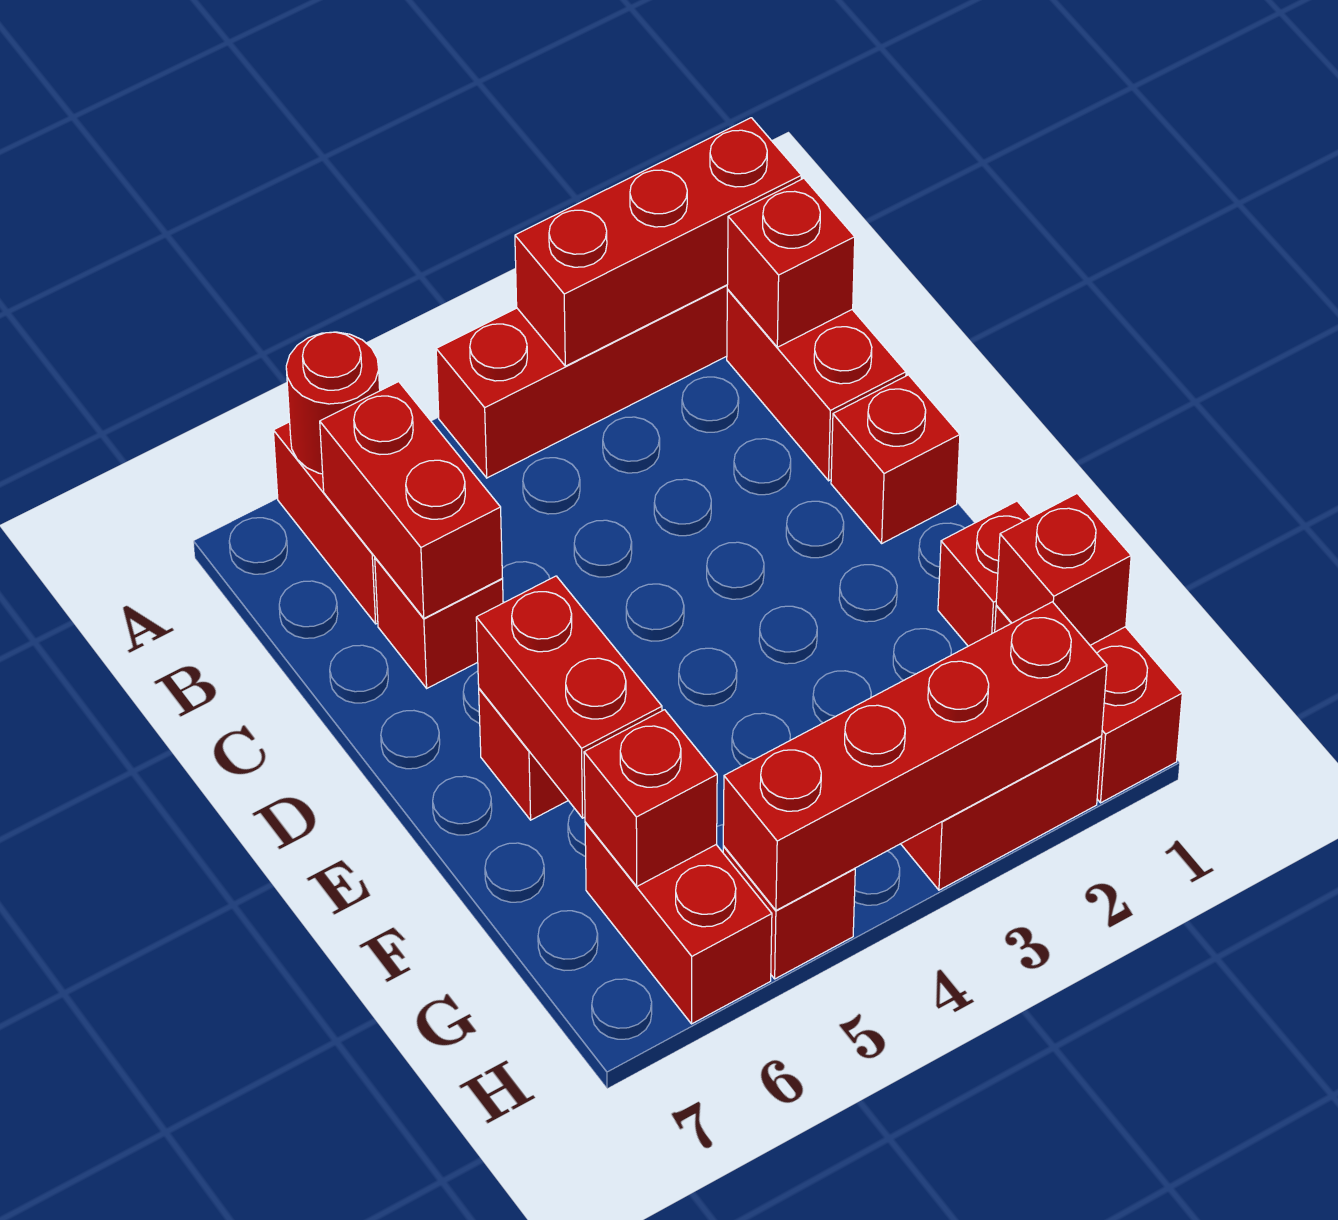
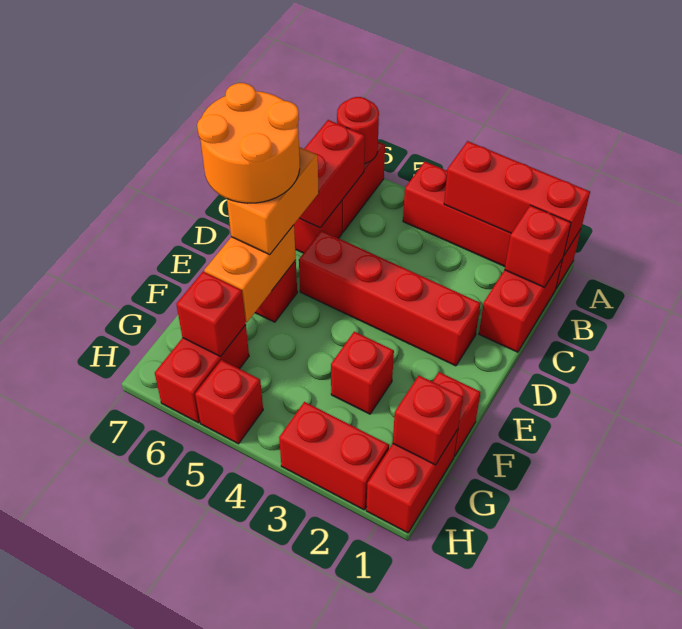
red 1x1 brick [831,375,960,543] -> red 1x1 brick moved to [331,332,394,414]
none -> orange 1x2 brick [227,147,319,255]
none -> orange 2x2 round brick [197,83,300,203]
red 1x2 brick [476,576,662,818] -> orange 1x2 brick [204,225,296,322]
red 1x4 brick [723,602,1107,910] -> red 1x4 brick moved to [299,231,481,366]

